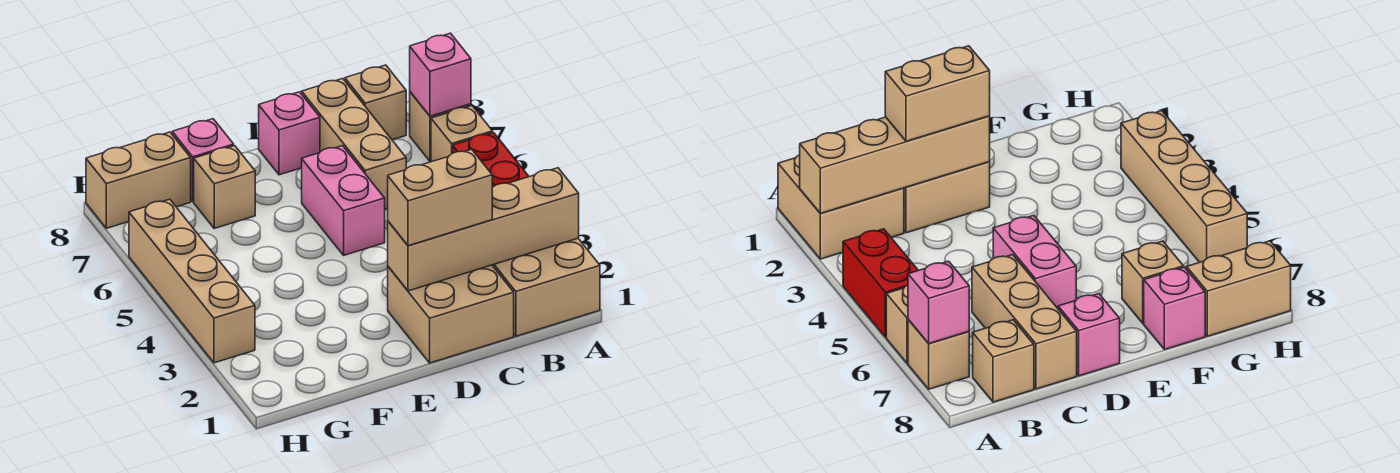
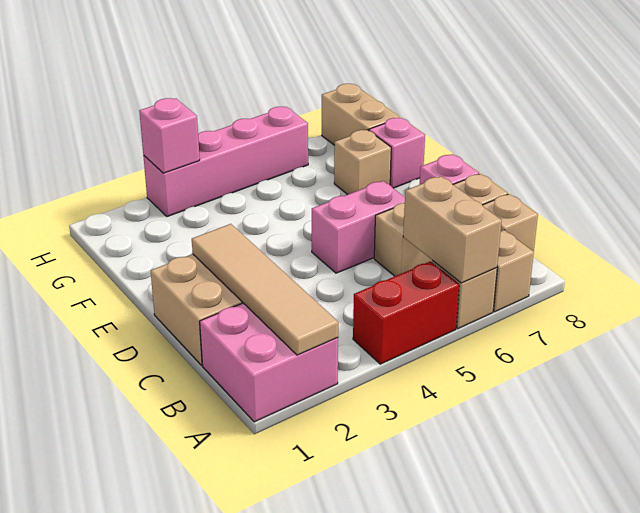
tan 2x2 brick [492,238,600,336] -> pink 2x2 brick [200,303,338,422]
tan 1x4 brick [388,168,579,291] -> tan 1x4 tile [192,224,338,355]
pink 1x1 brick [410,33,471,116] -> pink 1x1 brick moved to [139,98,200,173]
tan 1x2 brick [388,149,492,246] -> tan 1x2 brick moved to [403,176,502,283]
tan 1x4 brick [129,199,255,363] -> pink 1x4 brick [143,107,308,217]

